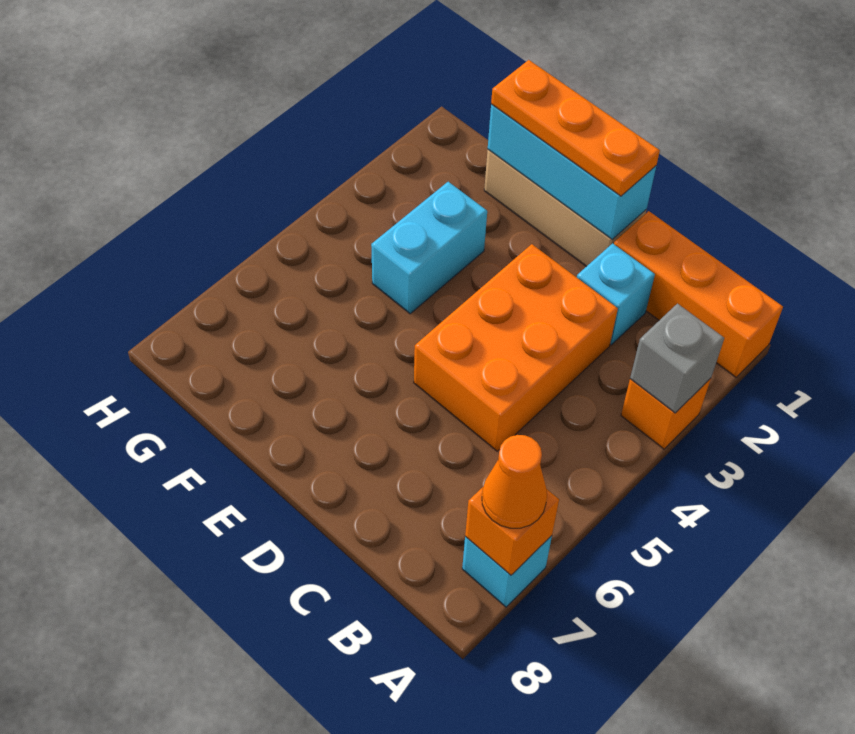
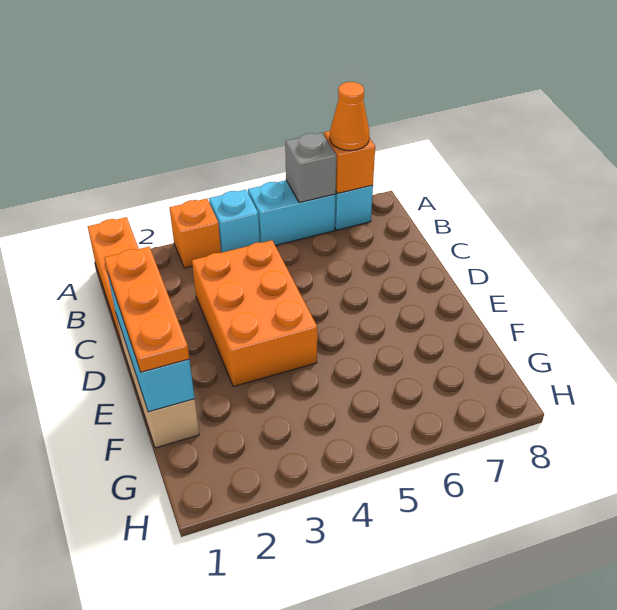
grey 1x1 brick [630,304,724,413] -> grey 1x1 brick moved to [285,133,337,203]
cyan 1x1 brick [577,243,655,345] -> cyan 1x1 brick moved to [209,190,260,253]
orange 2x3 brick [414,244,618,451] -> orange 2x3 brick turned to [192,240,317,387]
cyan 1x2 brick [371,182,487,314] -> cyan 1x2 brick moved to [248,180,336,246]

